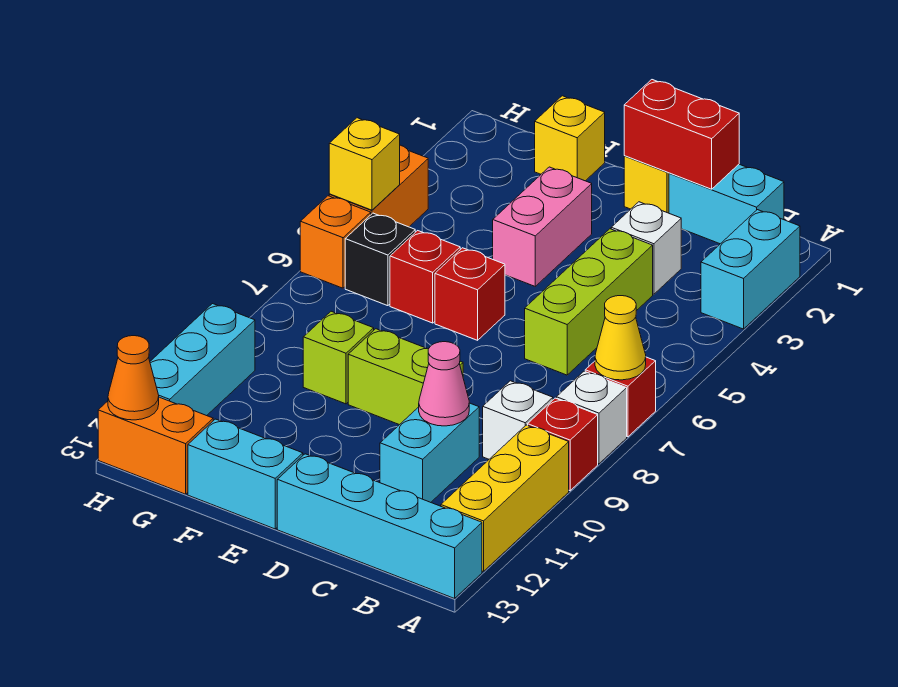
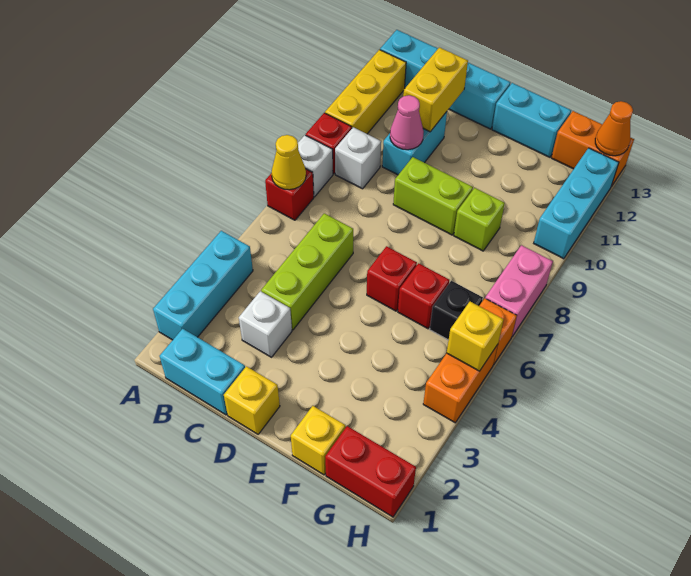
cyan 1x2 brick [701,210,800,329] -> cyan 1x3 brick [153,231,253,340]
red 1x2 brick [624,80,739,189] -> red 1x2 brick moved to [325,426,416,517]
none -> yellow 1x2 brick [403,47,468,132]
pink 1x2 brick [493,167,592,286] -> pink 1x2 brick moved to [485,245,553,336]

